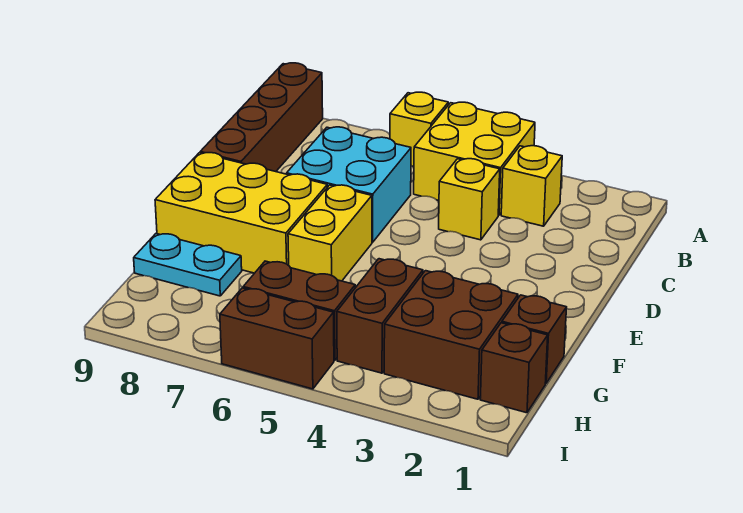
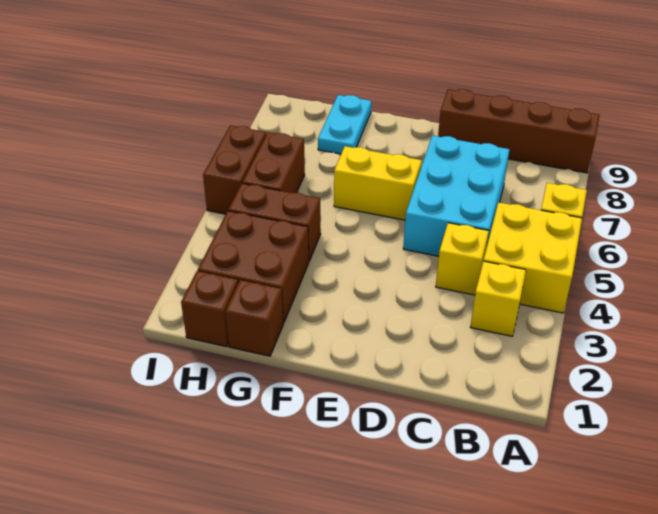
cyan 2x2 brick [287,127,411,242] -> cyan 2x3 brick [403,136,510,256]
yellow 2x3 brick [155,153,327,273] -> none

